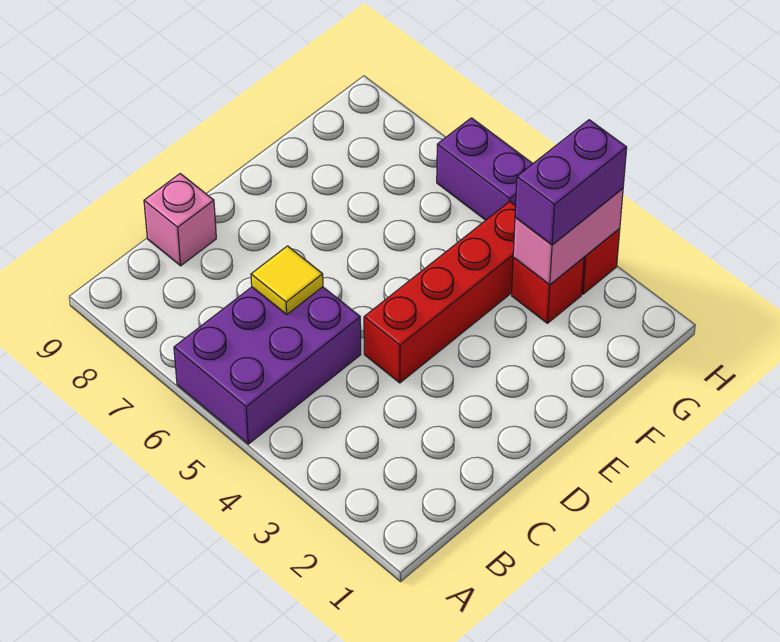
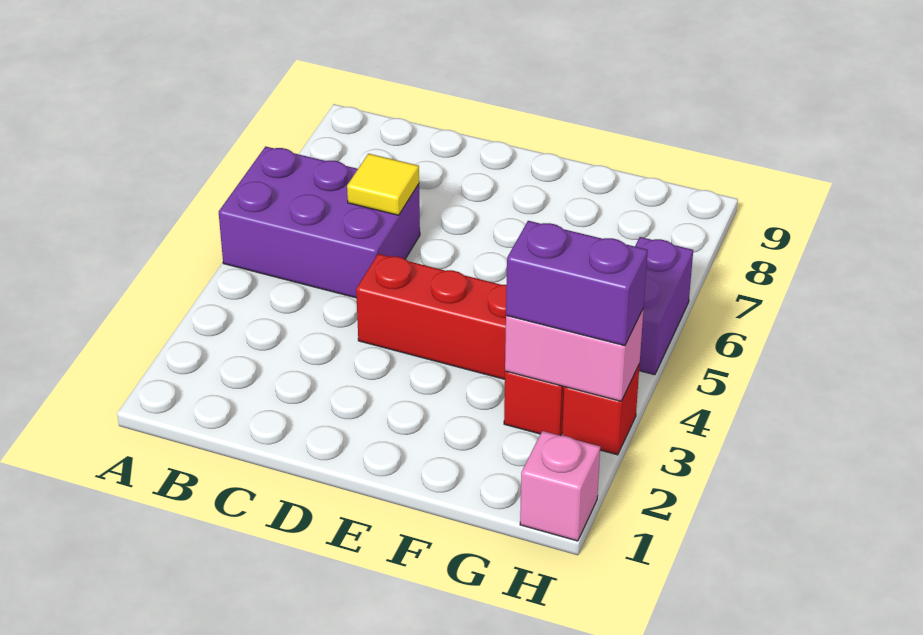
pink 1x1 brick [144,174,216,266] -> pink 1x1 brick moved to [520,431,600,541]

